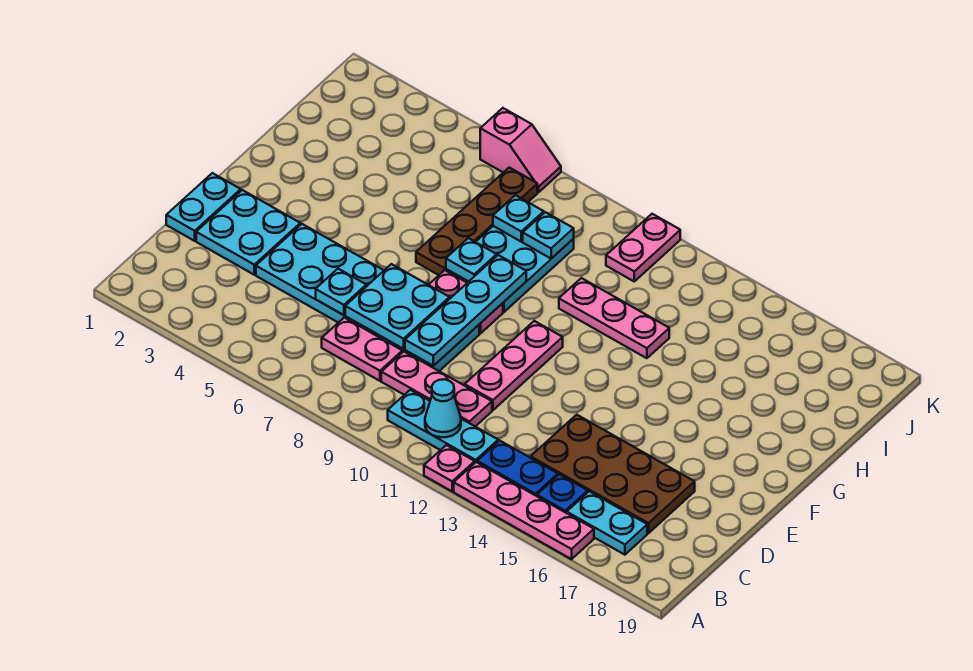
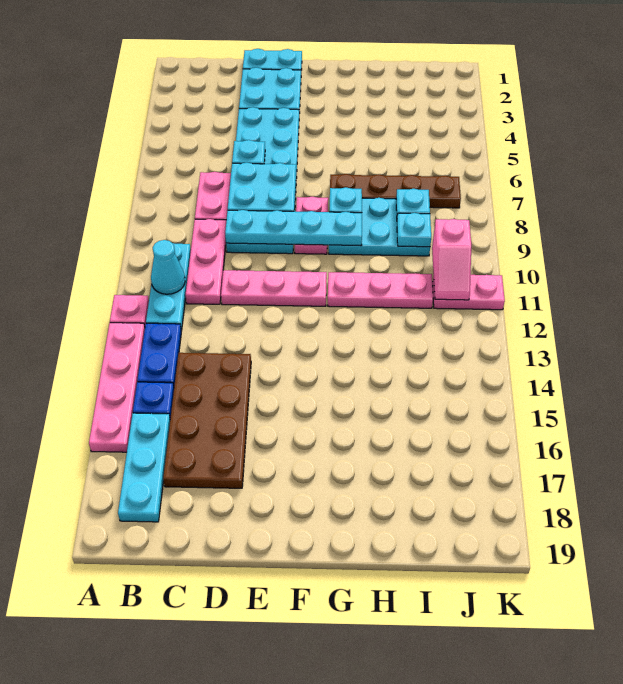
cyan 1x2 plate [567,491,647,555] -> cyan 1x3 plate [118,413,170,522]
pink 1x3 plate [559,278,669,358] -> pink 1x3 plate turned to [328,272,433,308]
pink 1x2 slope [480,108,561,192] -> pink 1x2 slope moved to [432,219,471,300]

